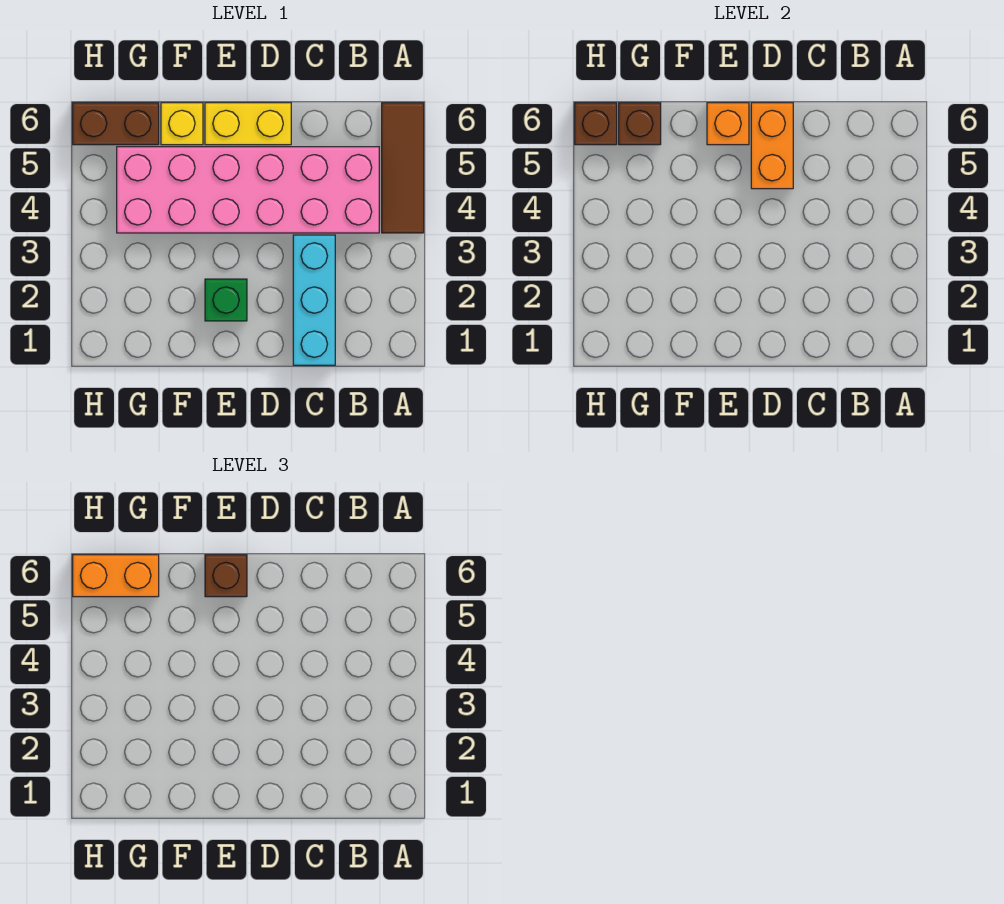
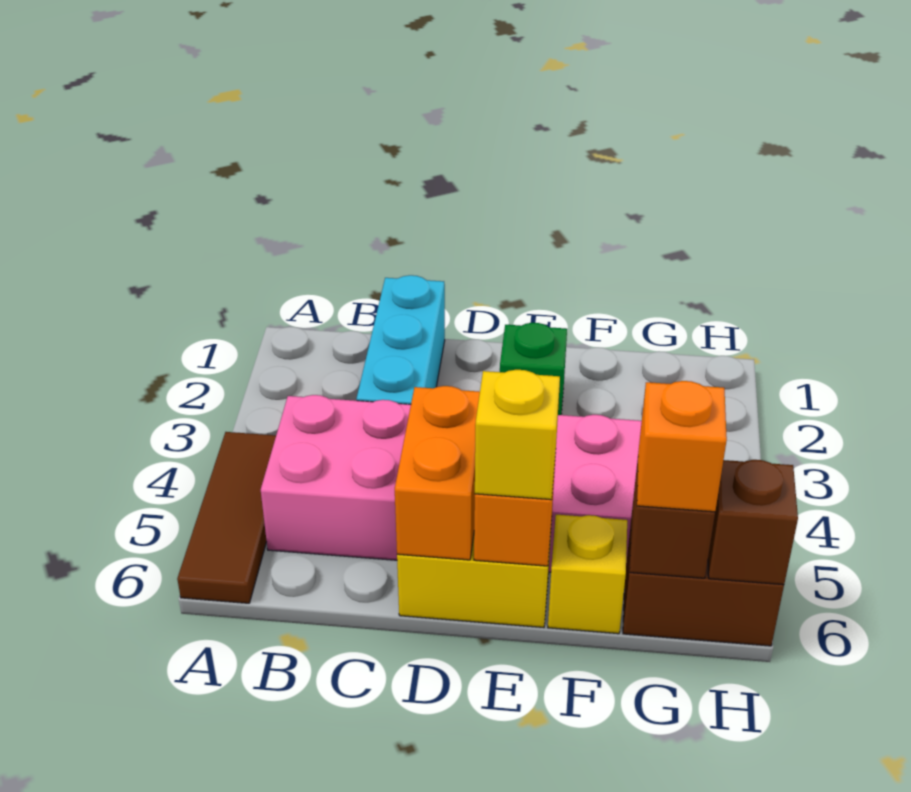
brown 1x1 brick [205,555,247,597] -> yellow 1x1 brick [475,370,560,500]
orange 1x2 brick [73,555,159,597] -> orange 1x1 brick [637,381,727,512]

